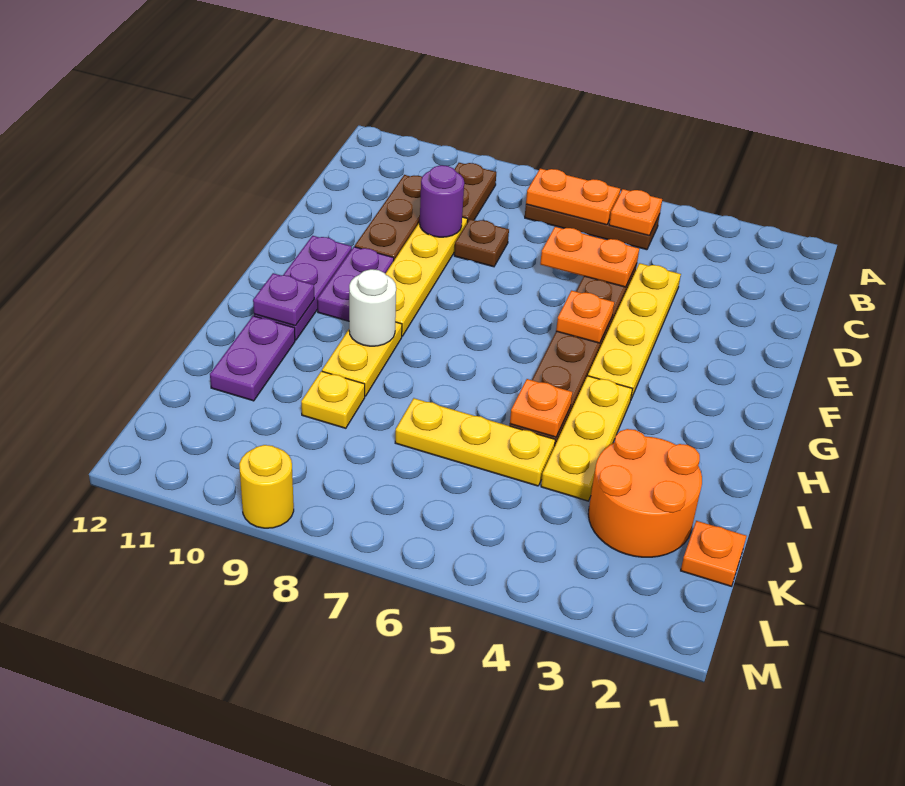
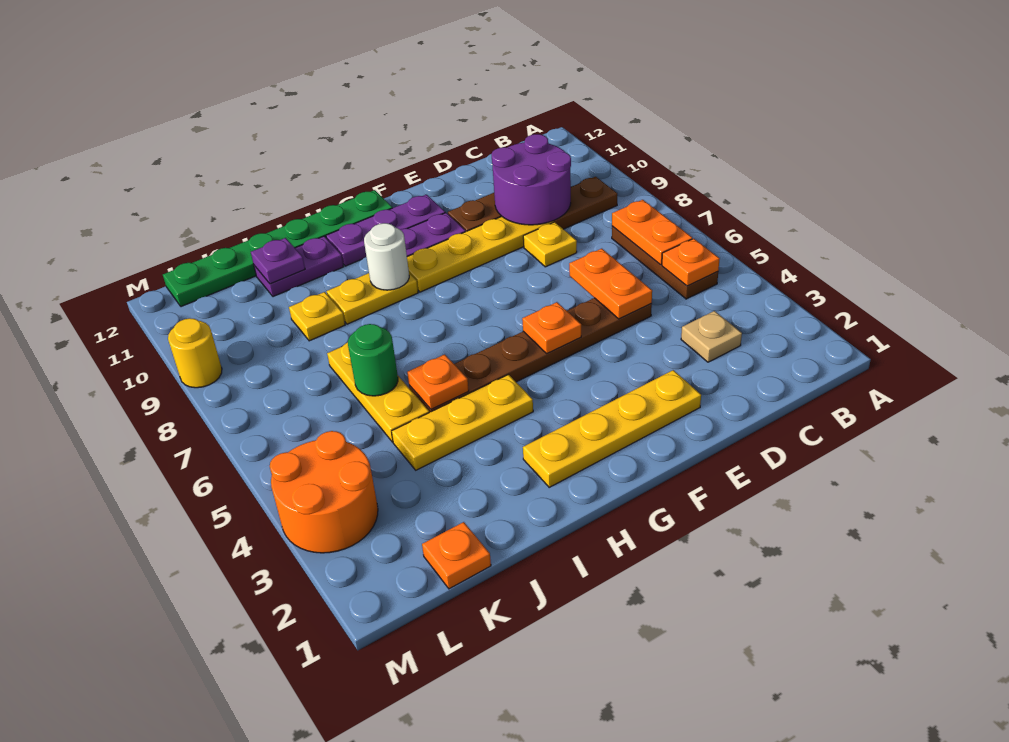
none -> tan 1x1 plate [681,311,742,362]
yellow 1x4 plate [588,263,681,399] -> yellow 1x4 plate moved to [523,370,701,487]
brown 1x1 plate [454,219,509,267] -> yellow 1x1 plate [523,222,577,267]
purple 1x1 round brick [420,165,464,237] -> purple 2x2 round brick [492,134,571,225]
none -> green 1x6 plate [163,190,392,307]
purple 1x1 plate [253,273,314,326] -> purple 1x1 plate moved to [251,238,305,284]
orange 2x2 round brick [588,429,702,557] -> orange 2x2 round brick moved to [270,431,378,553]
none -> green 1x1 round brick [348,324,398,396]

